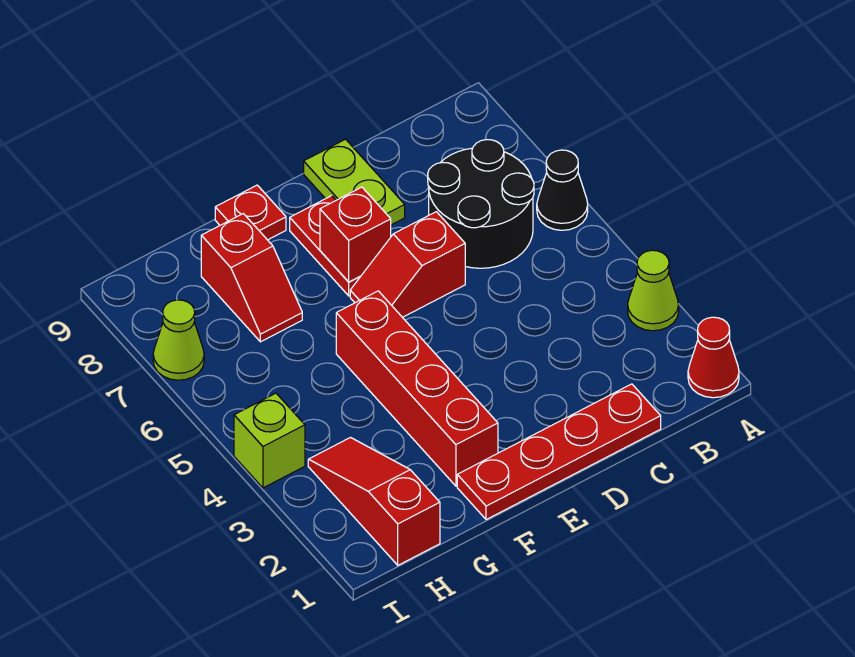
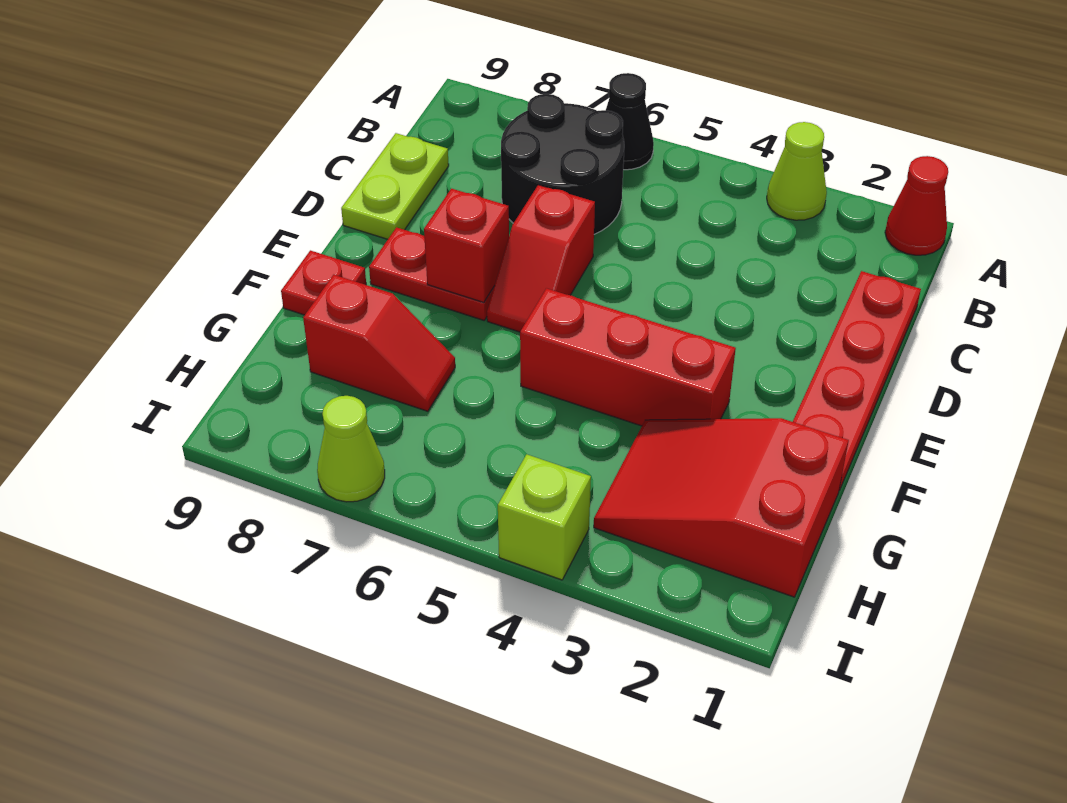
lime 1x2 plate [304,139,405,225] -> lime 1x2 plate turned to [341,133,449,239]
red 1x4 brick [336,291,498,486] -> red 1x3 brick [520,288,736,426]
red 1x3 slope [308,438,440,565] -> red 2x3 slope [594,418,849,597]

